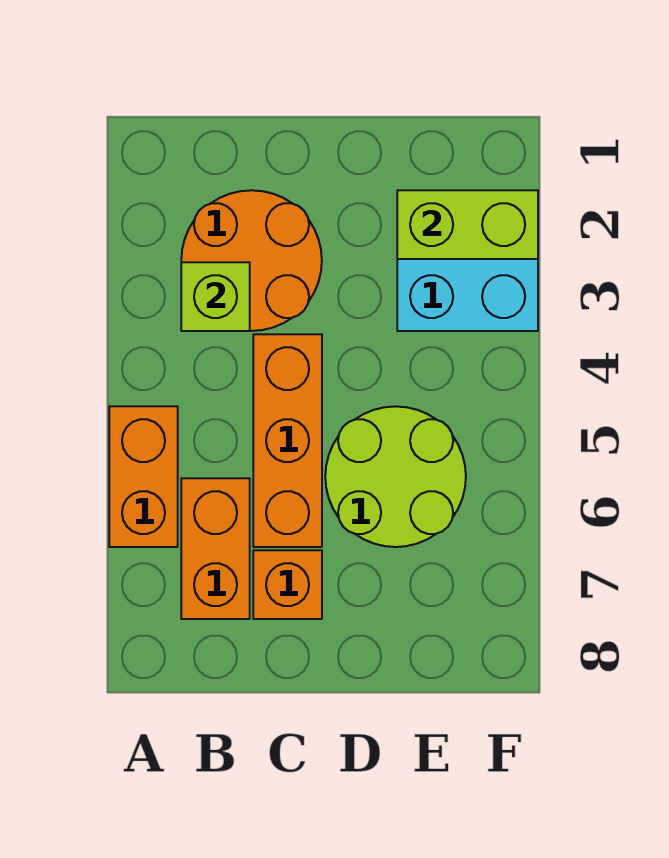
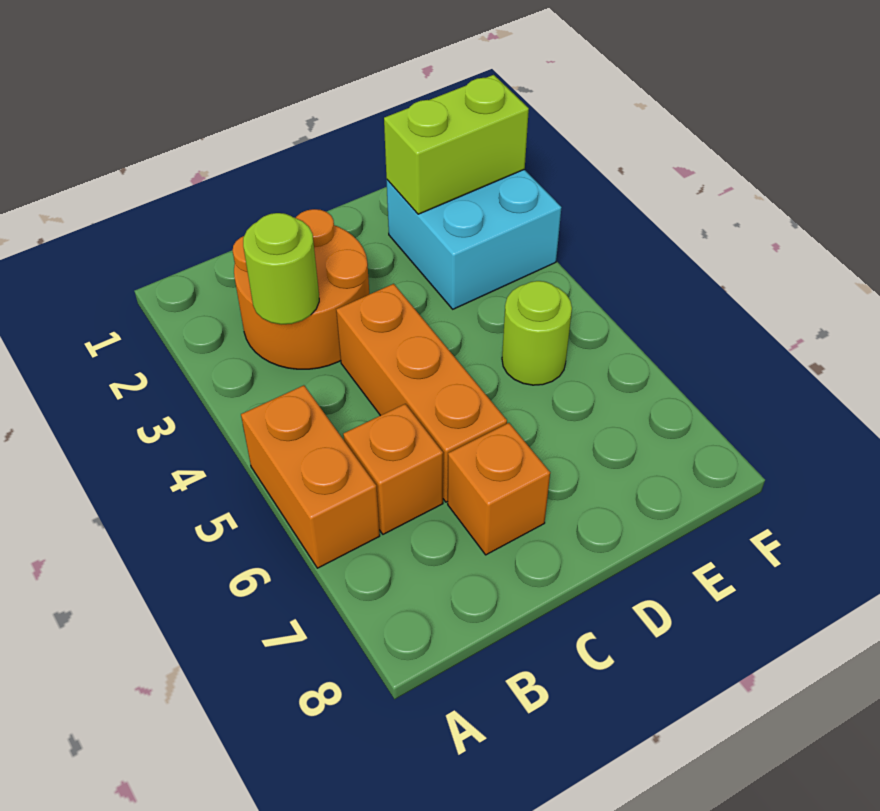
lime 1x1 brick [181,262,250,331] -> lime 1x1 round brick [243,213,319,325]
orange 1x2 brick [181,478,250,619] -> orange 1x1 brick [343,404,443,534]
lime 2x2 round brick [325,406,466,547] -> lime 1x1 round brick [502,281,572,385]

